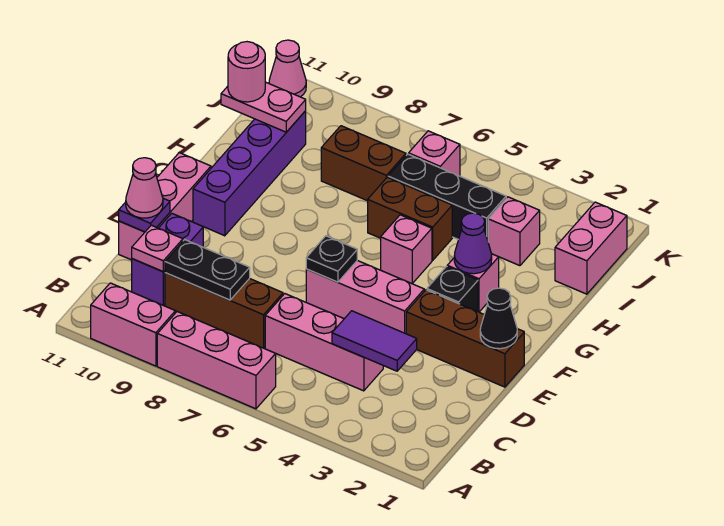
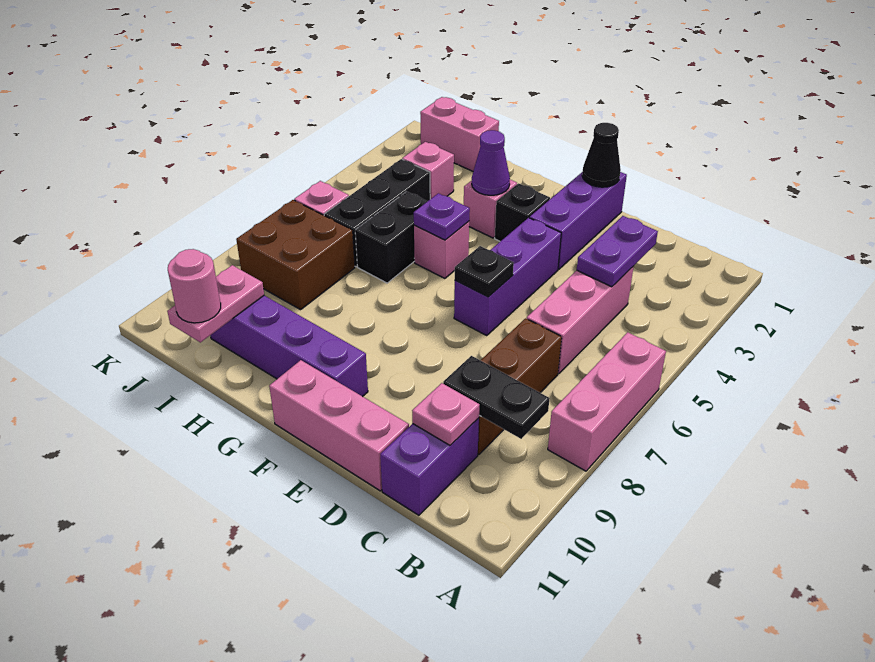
pink 1x2 brick [91,283,175,366] -> none
purple 1x2 tile [332,311,417,371] -> purple 1x2 plate [577,216,658,287]
black 1x2 plate [165,240,250,300] -> black 1x2 plate turned to [443,356,550,439]
purple 1x2 brick [132,213,203,305] -> purple 1x2 brick turned to [380,418,479,515]
purple 1x1 plate [119,198,170,232] -> purple 1x1 plate moved to [414,193,470,240]
pink 1x1 cone [126,158,163,218] -> none
brown 1x3 brick [406,290,524,387] -> purple 1x3 brick [530,172,627,269]
pink 1x3 brick [306,261,424,334] -> purple 1x3 brick [454,218,561,335]
brown 1x2 brick [368,177,452,260] -> black 1x2 brick [355,192,427,283]
brown 1x2 brick [321,126,406,201] -> brown 2x2 brick [236,200,355,310]
pink 1x1 cone [269,40,306,97] -> none

